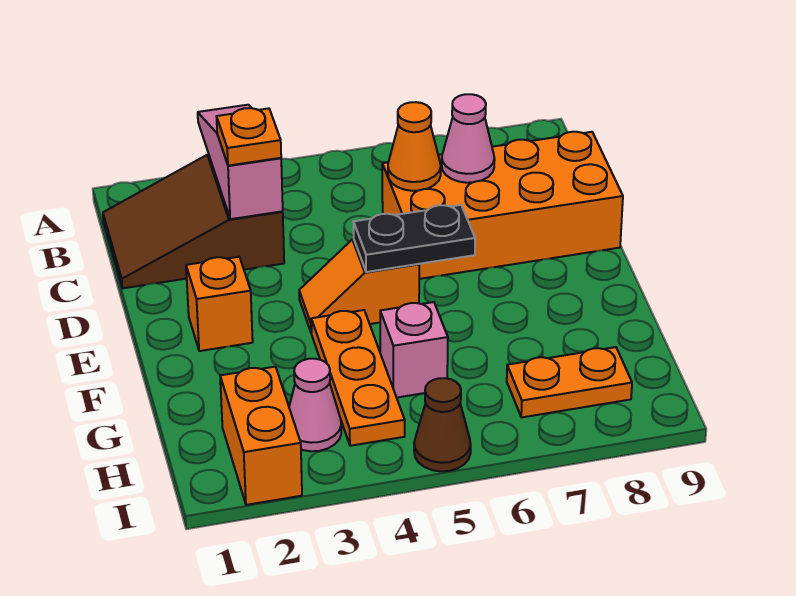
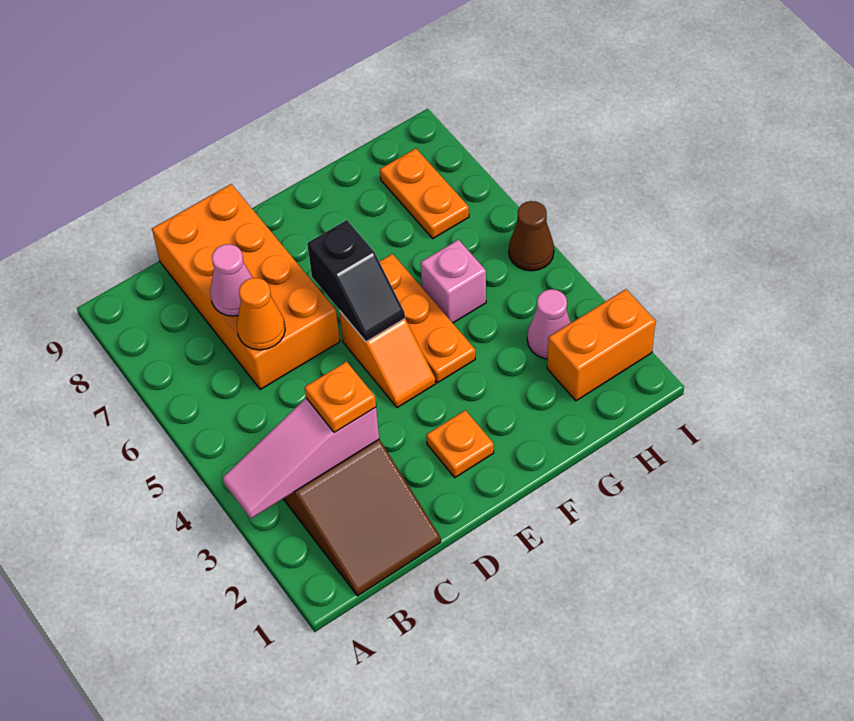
orange 1x1 brick [186,257,253,351] -> orange 1x1 plate [426,410,494,478]
black 1x2 plate [354,205,475,272] -> black 1x2 slope [307,220,405,342]
orange 1x3 plate [311,310,405,446] -> orange 1x3 plate turned to [379,254,475,383]

